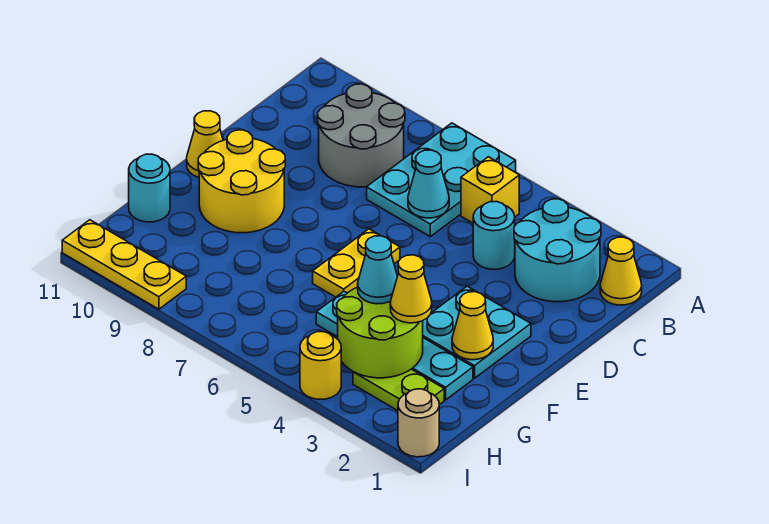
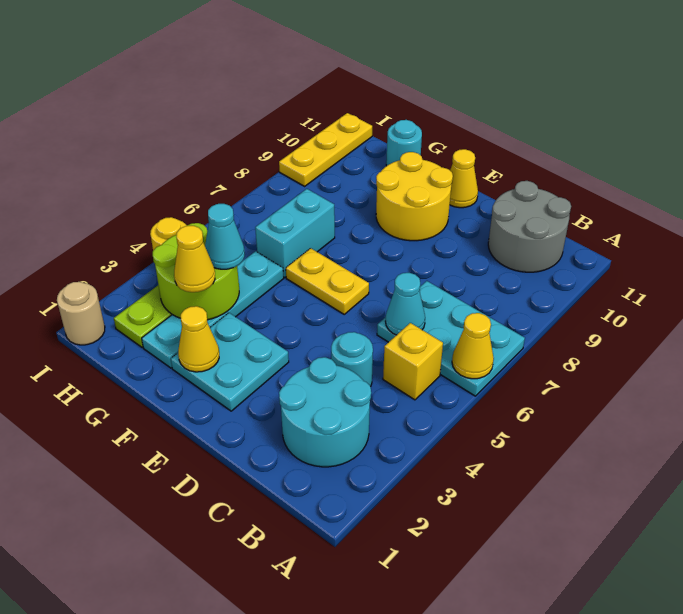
yellow 1x1 cone [600,237,642,305] -> yellow 1x1 cone moved to [452,313,494,379]
grey 2x2 round brick [318,84,405,187] -> grey 2x2 round brick moved to [488,181,571,272]
none -> cyan 1x2 brick [255,189,335,278]

